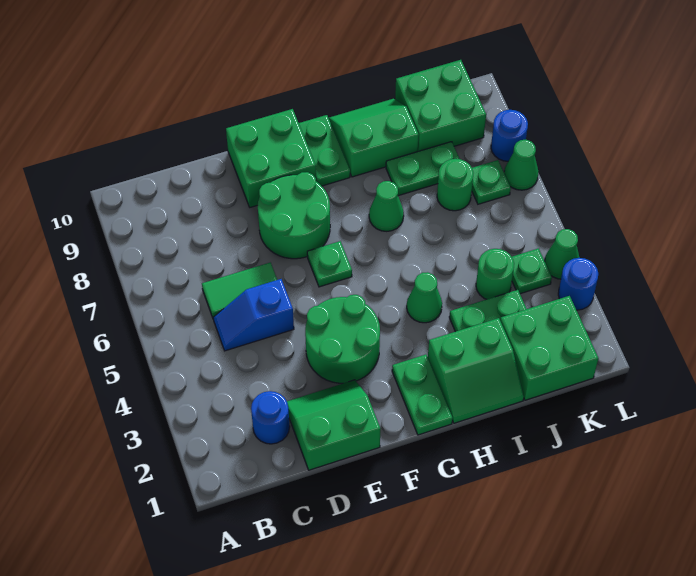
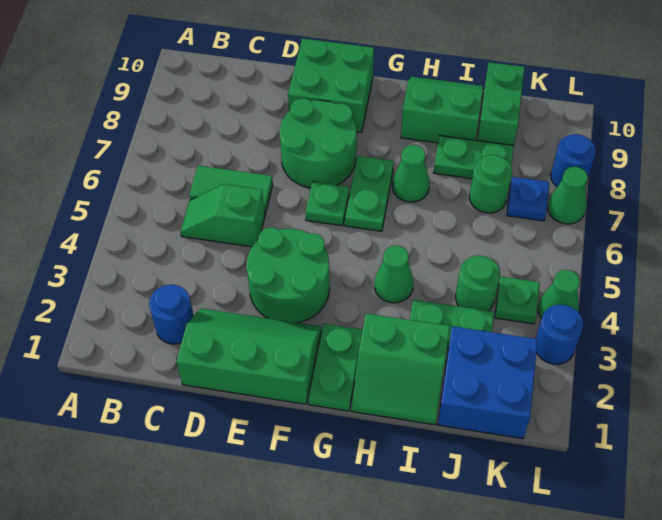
blue 1x2 slope [213,279,294,351] -> green 1x2 slope [181,184,265,247]
green 2x2 slope [287,380,380,470] -> green 2x3 slope [176,308,321,404]
green 1x2 plate [299,115,350,186] -> green 1x2 plate moved to [345,156,394,231]
green 2x2 brick [500,296,598,400] -> blue 2x2 brick [438,326,538,439]
green 2x2 brick [395,60,486,151] -> green 1x2 brick [477,62,525,145]
green 1x1 plate [472,160,511,204] -> blue 1x1 plate [507,177,549,221]

